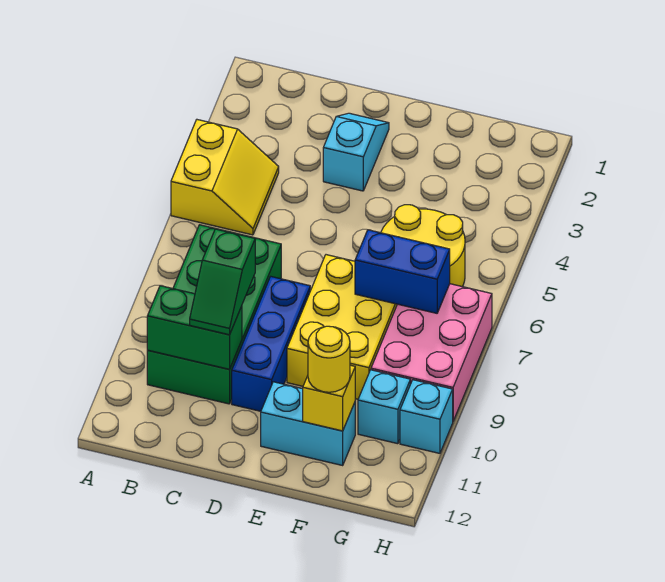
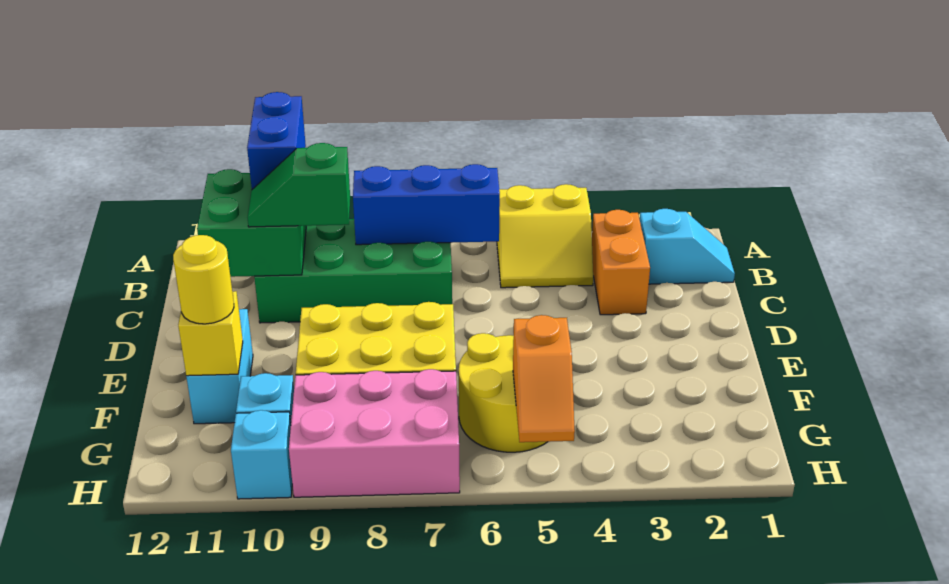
none -> orange 1x2 brick [592,210,650,315]
green 1x2 brick [147,286,242,369] -> green 2x2 brick [197,169,306,277]
cyan 1x2 slope [323,113,389,191] -> cyan 1x2 slope moved to [640,209,735,284]
blue 1x3 brick [232,276,310,411] -> blue 1x3 brick moved to [353,164,500,245]
blue 1x2 brick [355,230,450,313] -> blue 1x2 brick moved to [247,92,306,189]
none -> orange 1x2 slope [513,315,575,442]

